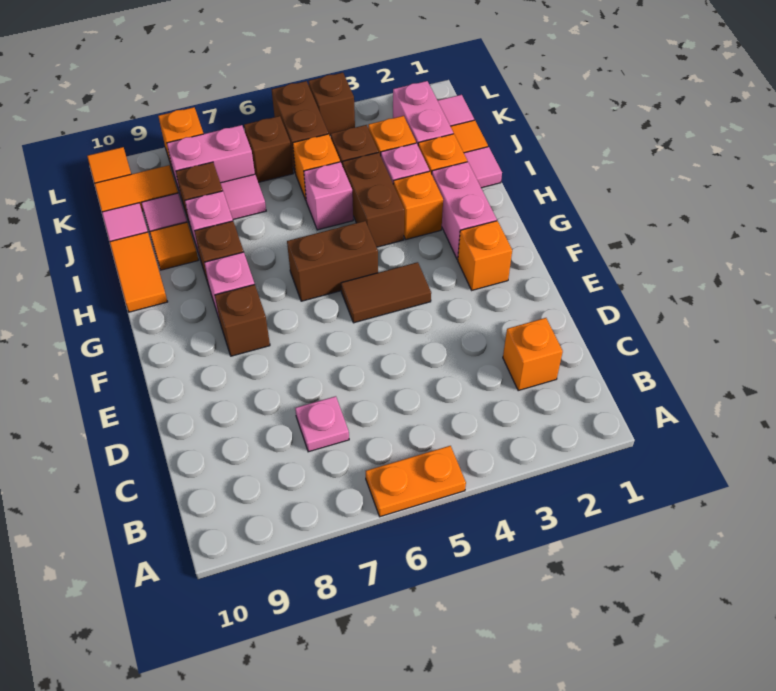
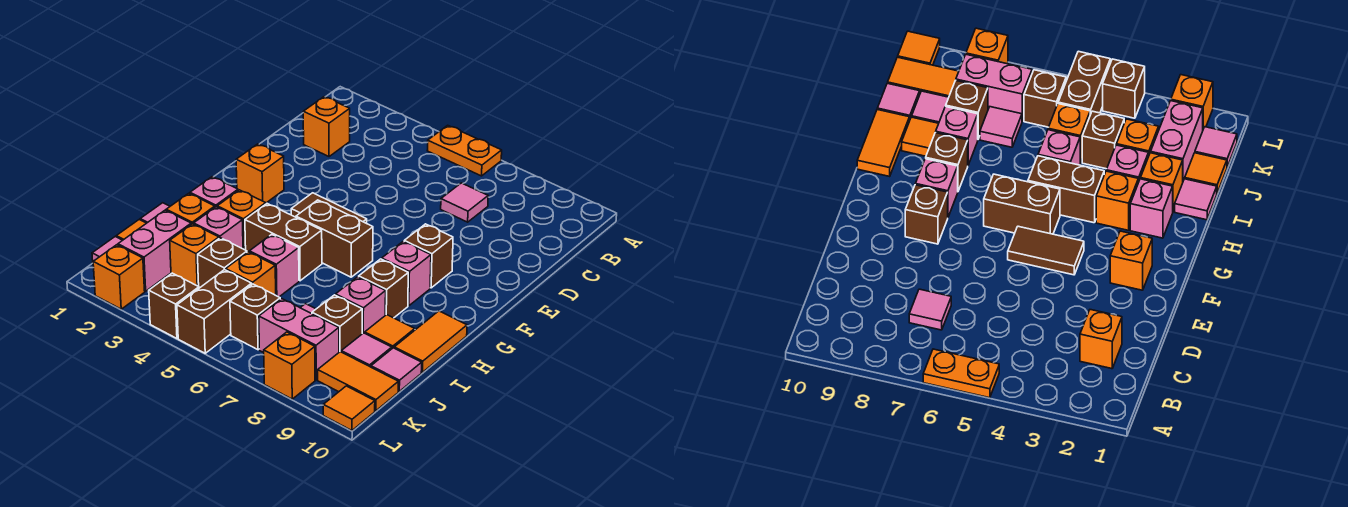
pink 1x1 plate [295,396,349,452] -> pink 1x1 tile [441,183,488,222]
pink 1x2 brick [432,162,497,260] -> pink 1x1 brick [190,177,238,207]
brown 1x2 brick [343,152,404,247] -> brown 1x2 brick turned to [245,204,322,281]
none -> orange 1x1 brick [93,245,145,309]

